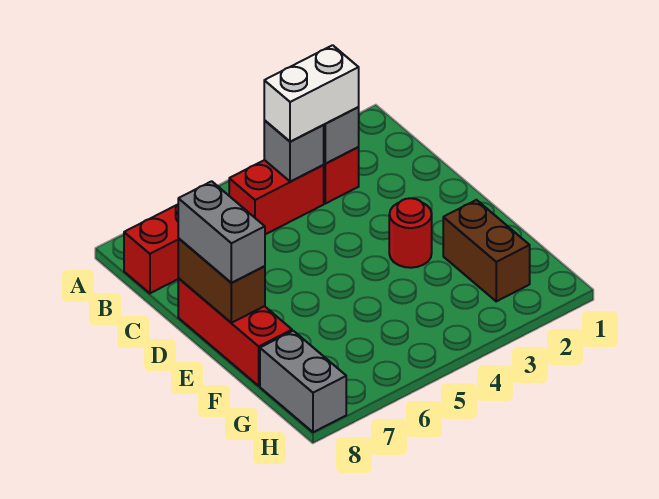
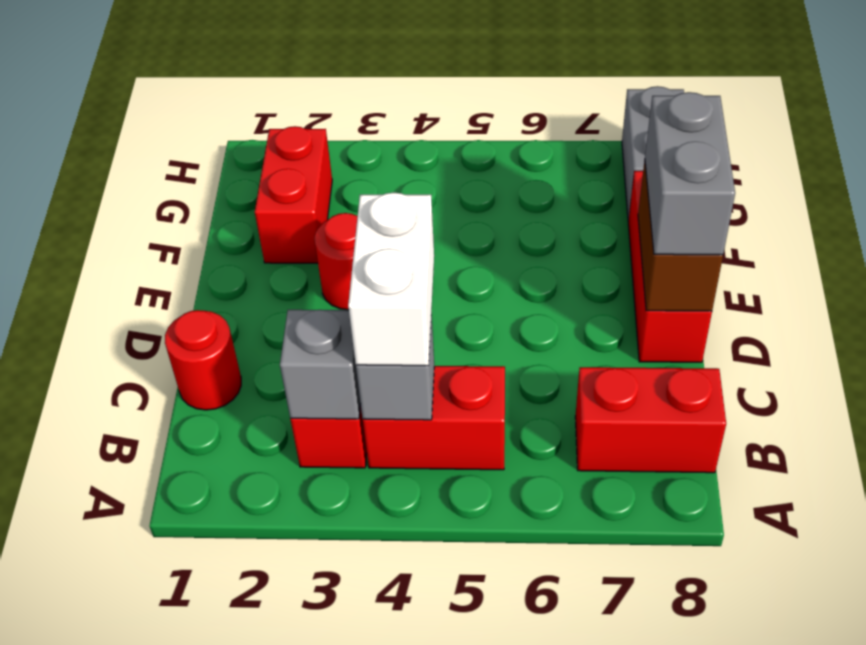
white 1x2 brick [264,45,359,142] -> white 1x2 brick turned to [348,193,434,366]
none -> red 1x1 round brick [165,310,241,410]
brown 1x2 brick [443,200,530,301] -> red 1x2 brick [255,126,332,263]

